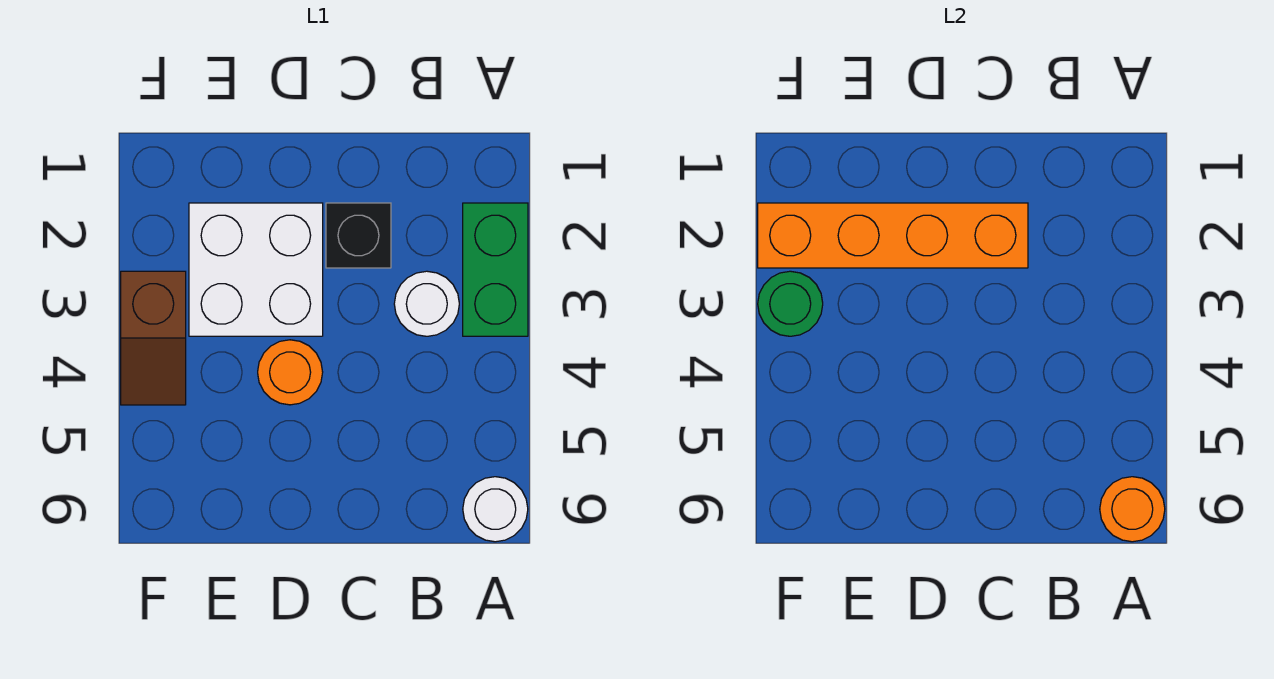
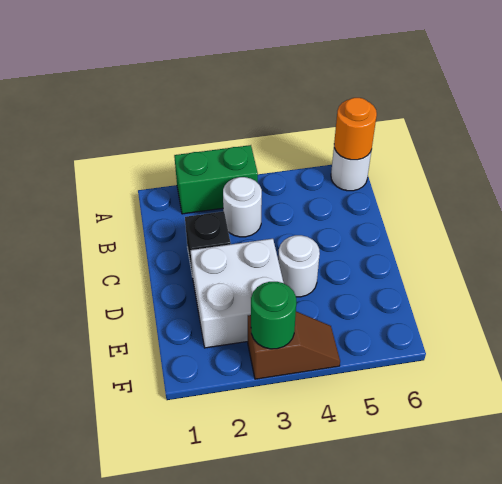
orange 1x4 brick [758,203,1028,268] -> none
orange 1x1 round brick [258,340,323,405] -> white 1x1 round brick [278,235,320,297]

